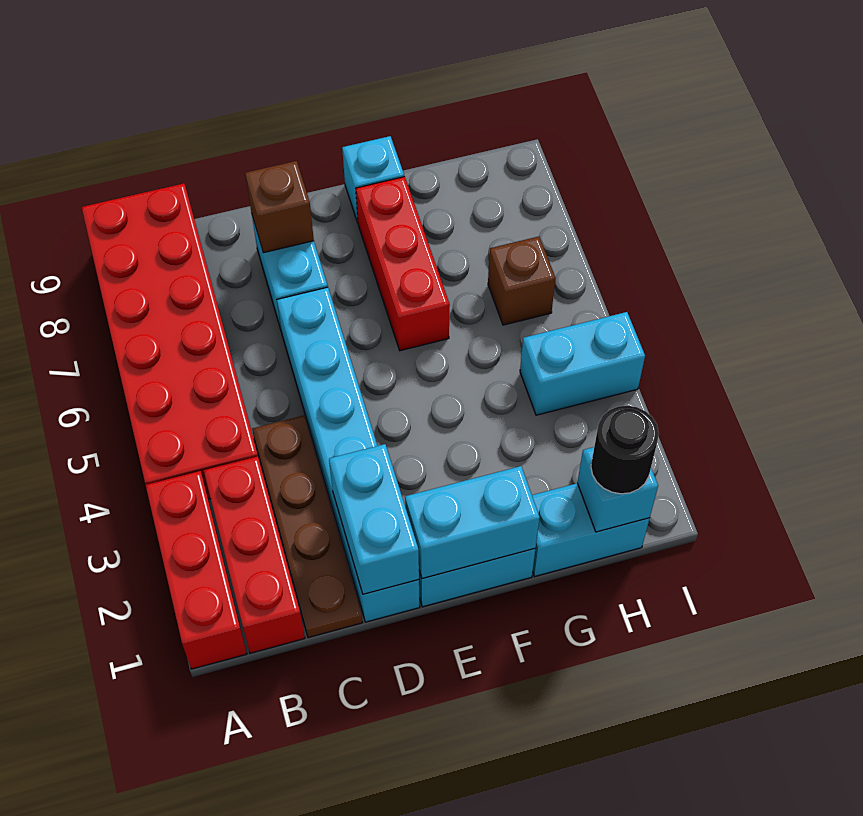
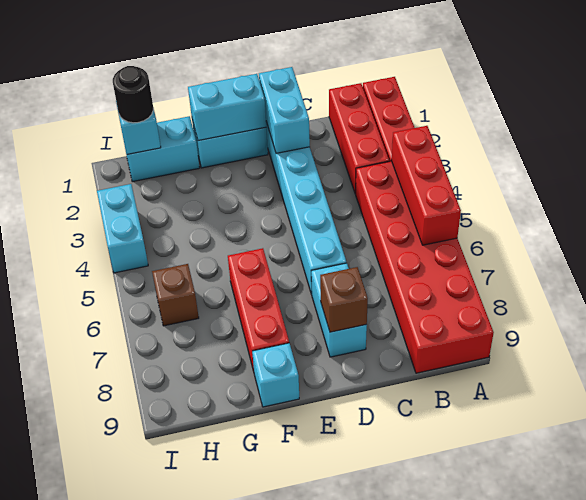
none -> red 1x3 brick [392,126,461,245]
brown 1x4 plate [252,416,363,638] -> none
cyan 1x2 brick [520,312,645,415] -> cyan 1x2 brick turned to [97,184,148,273]

